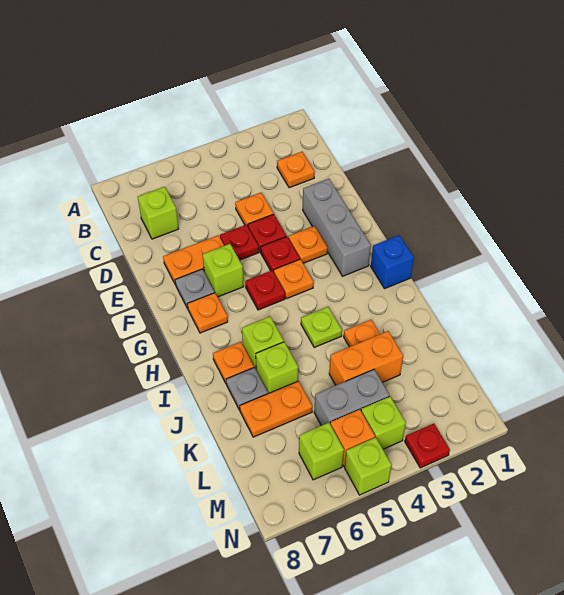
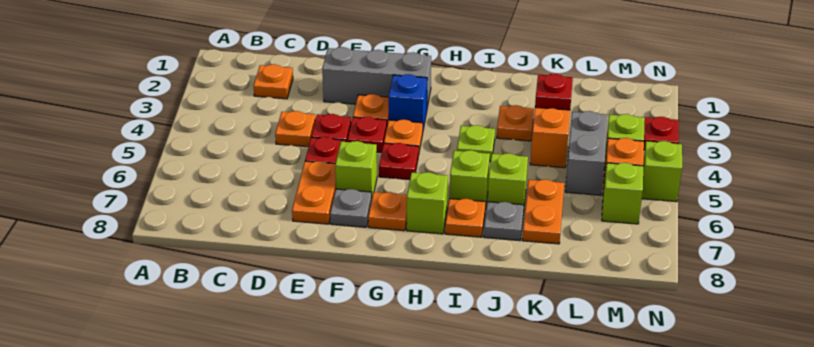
lime 1x1 brick [138,187,179,239] -> lime 1x1 brick moved to [407,172,448,234]
blue 1x1 brick [371,235,414,288] -> blue 1x1 brick moved to [389,74,427,129]
none -> red 1x1 plate [535,74,573,110]

